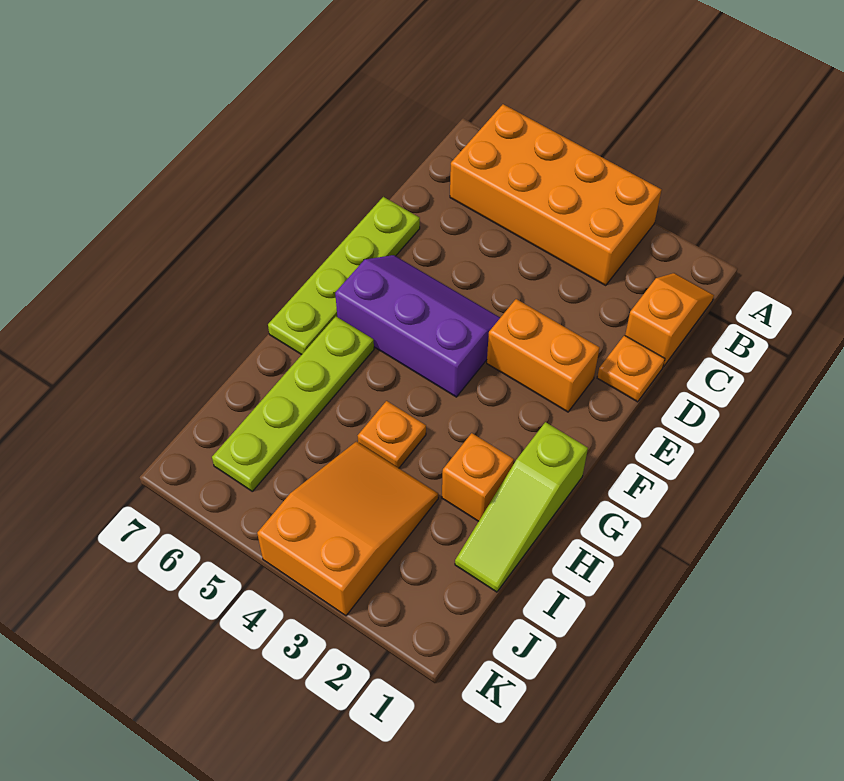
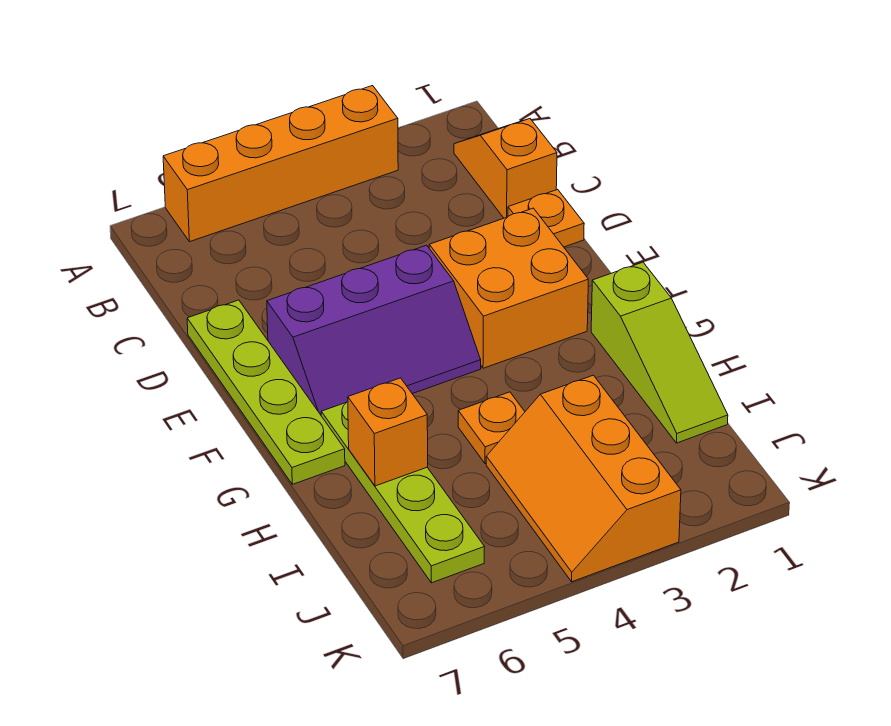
orange 2x4 brick [450,104,662,285] -> orange 1x4 brick [163,86,398,242]
orange 1x2 brick [487,299,600,412] -> orange 2x2 brick [429,208,588,368]
purple 2x3 slope [335,255,500,397] -> purple 2x3 slope turned to [267,245,481,415]
orange 1x1 brick [442,433,514,521] -> orange 1x1 brick moved to [348,378,428,486]
orange 2x3 slope [257,441,438,616] -> orange 2x3 slope turned to [486,375,681,582]

